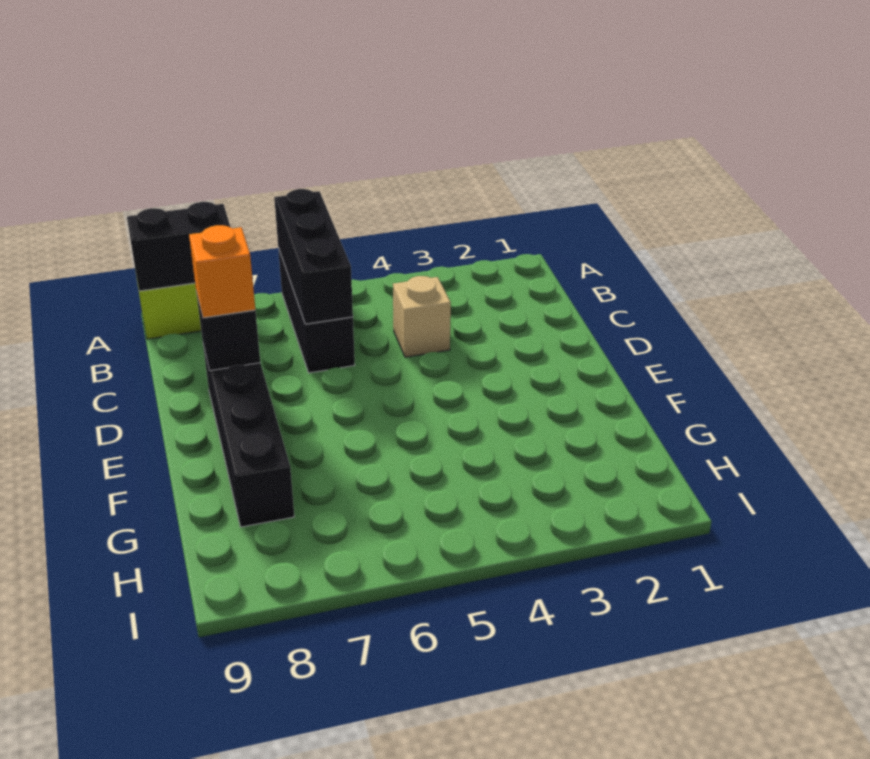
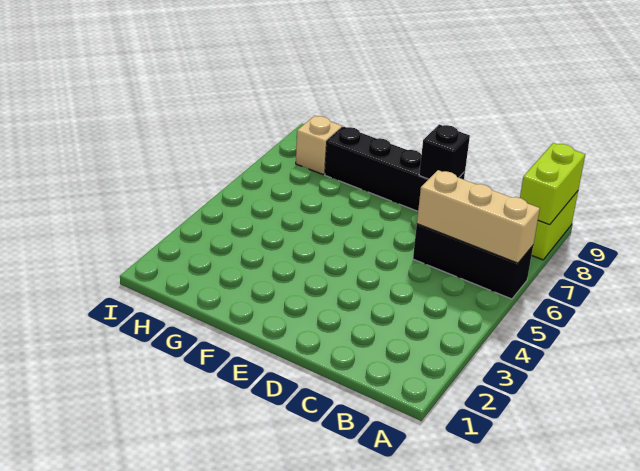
black 1x3 brick [274,189,353,324] -> tan 1x3 brick [417,170,540,263]
black 1x2 brick [127,202,230,291] -> lime 1x2 brick [520,143,585,225]
tan 1x1 brick [393,276,451,357] -> tan 1x1 brick moved to [296,116,342,174]
orange 1x1 brick [189,225,255,318] -> none

